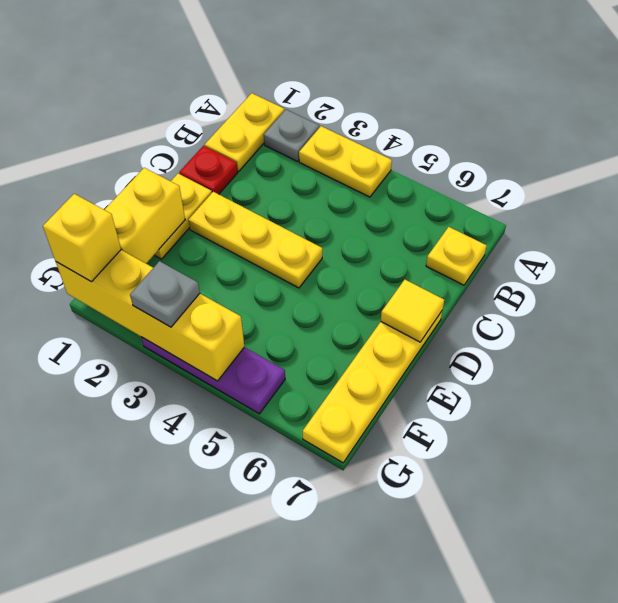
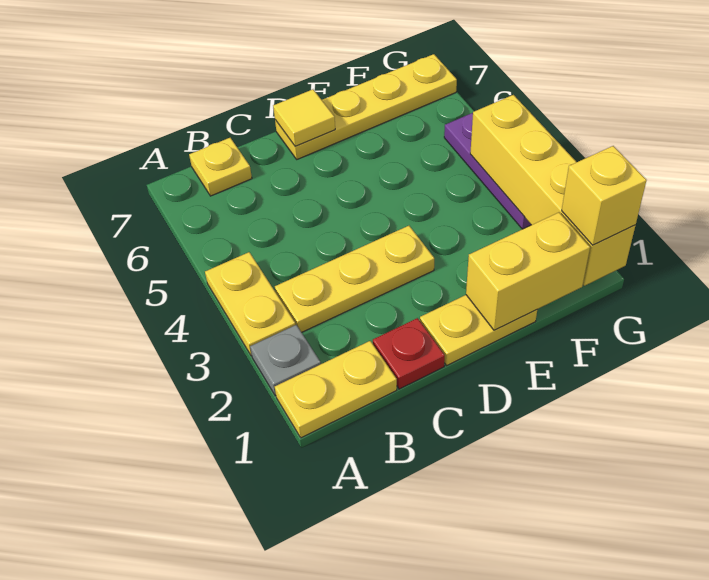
yellow 1x3 plate [188,192,322,288] -> yellow 1x3 plate turned to [275,226,434,332]
grey 1x1 plate [130,261,200,327] -> none

